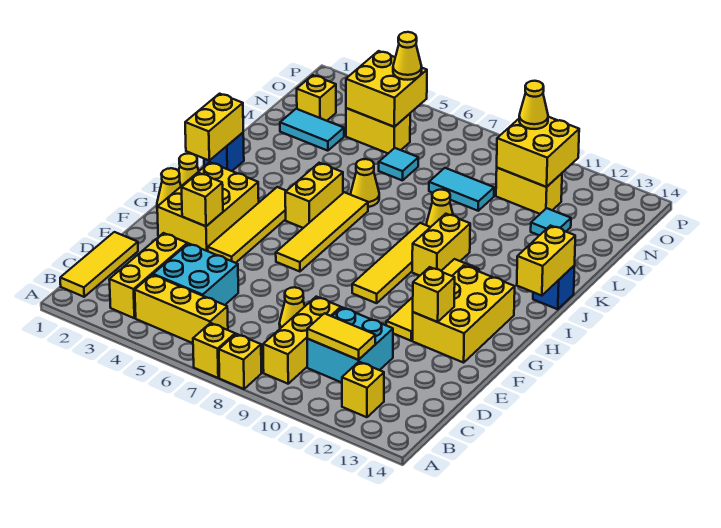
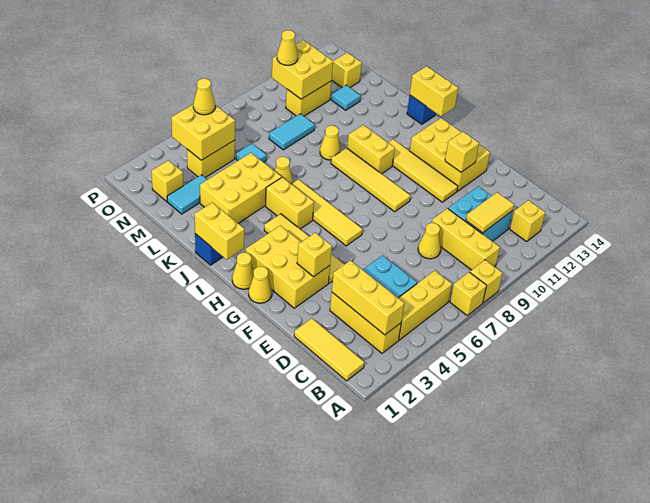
none -> yellow 1x3 brick [332,260,404,335]
none -> yellow 2x3 brick [200,153,282,223]
none -> yellow 1x1 brick [332,53,362,87]

